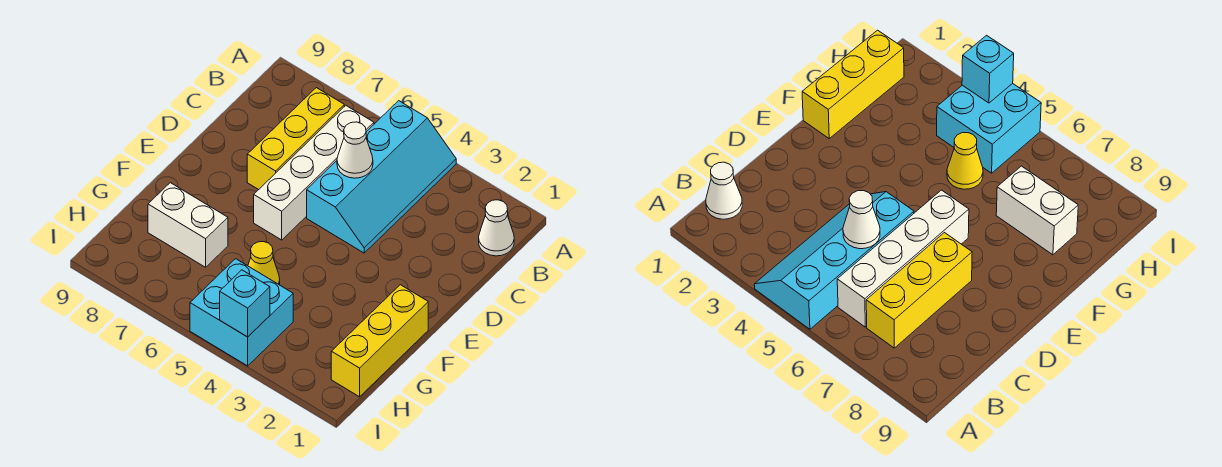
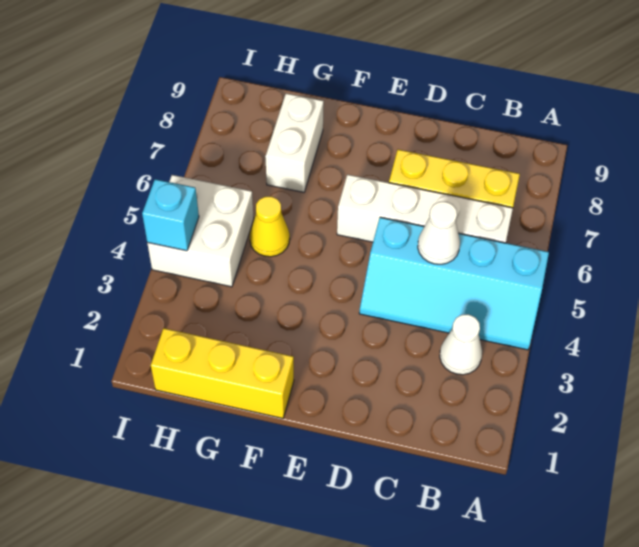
white 1x1 cone [479,200,514,256] -> white 1x1 cone moved to [440,314,482,375]
cyan 2x2 brick [190,259,293,366] -> white 2x2 brick [147,175,254,287]

